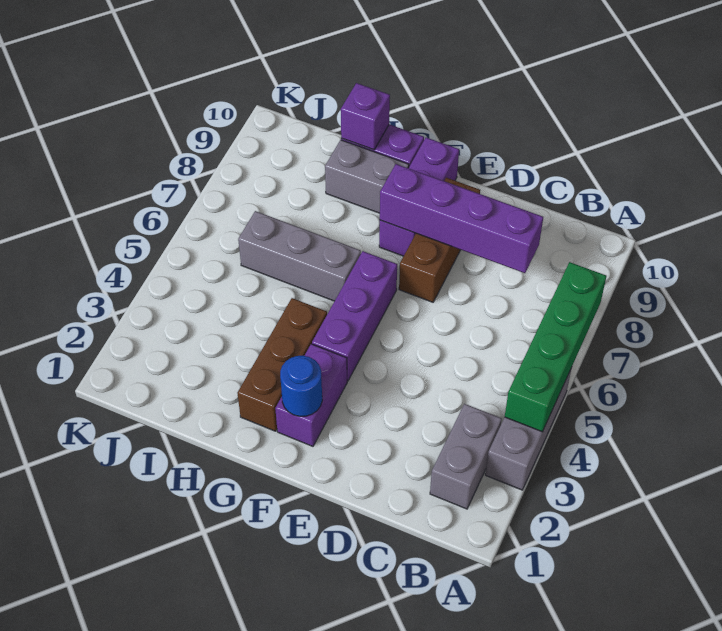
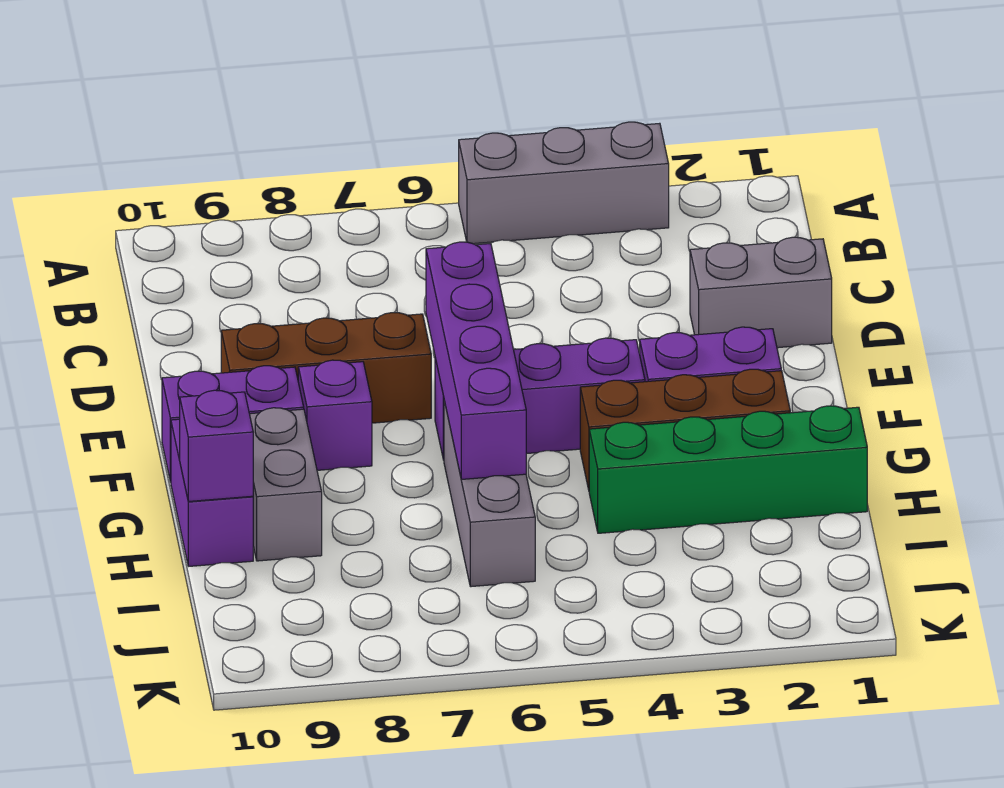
green 1x4 brick [505,262,606,432] -> green 1x4 brick moved to [589,406,867,533]
grey 1x2 brick [430,404,502,509] -> grey 1x2 brick moved to [690,237,832,348]
purple 1x4 brick [380,164,543,273] -> purple 1x4 brick moved to [426,242,526,479]
blue 1x1 round brick [280,356,322,416] -> none

